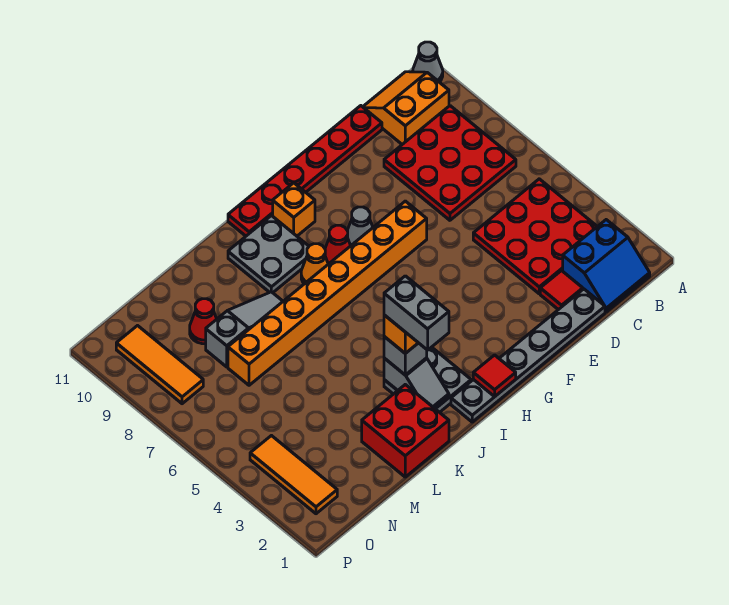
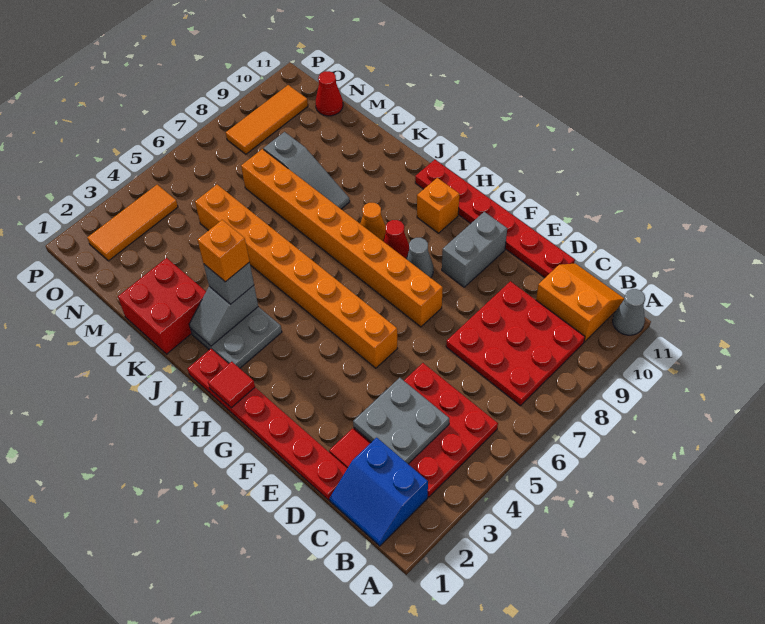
grey 1x6 plate [451,289,605,422] -> red 1x6 plate [187,349,347,500]
none -> orange 1x8 brick [195,185,398,368]
grey 2x2 plate [228,216,309,293] -> grey 2x2 plate moved to [353,378,449,464]
grey 1x2 brick [384,276,449,350] -> grey 1x2 brick moved to [442,212,507,287]
red 1x1 cone [190,299,216,344] -> red 1x1 cone moved to [316,71,343,116]

